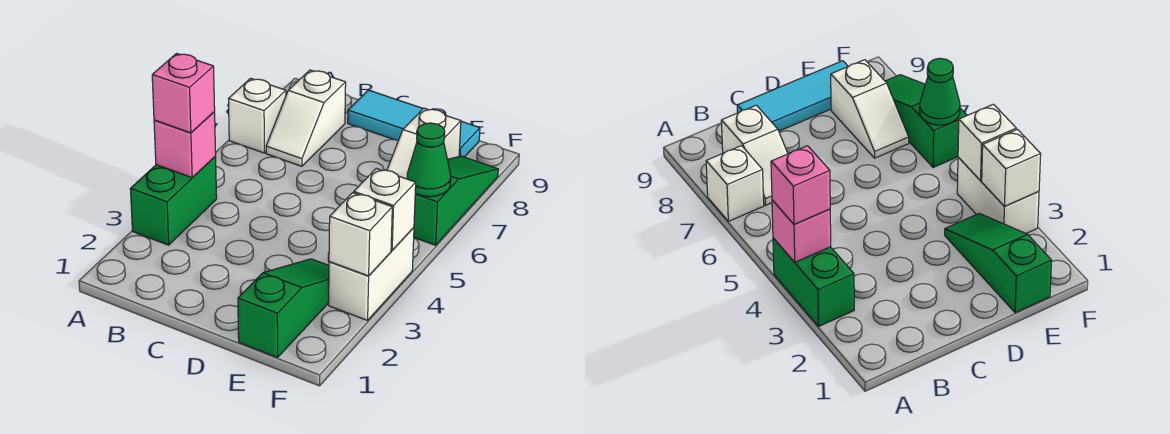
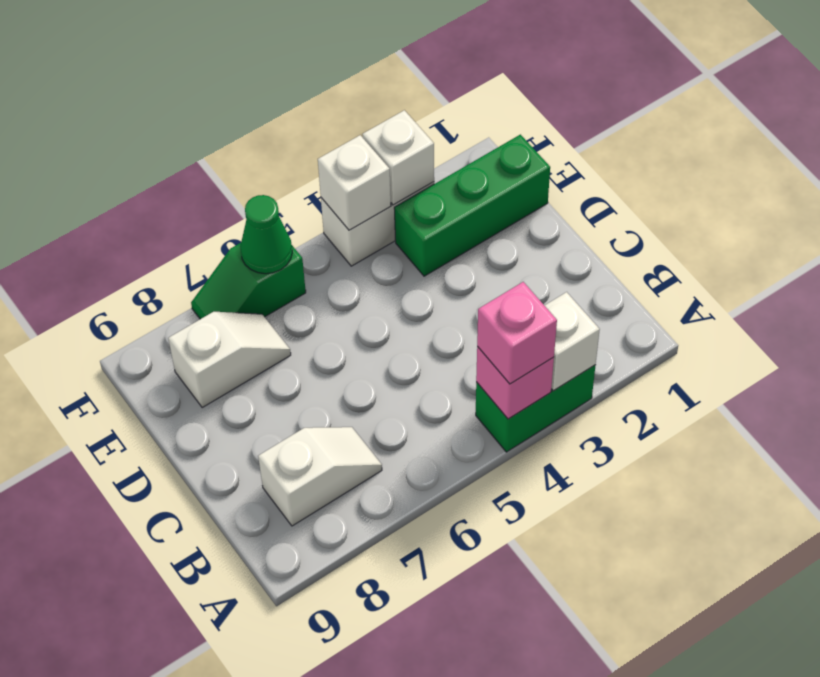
white 1x1 brick [229,78,286,153] -> white 1x1 brick moved to [544,292,600,391]
cyan 1x3 tile [348,90,480,157] -> none
green 1x3 slope [238,259,329,357] -> green 1x3 brick [394,135,550,276]
green 1x3 slope [414,156,498,245] -> green 1x2 slope [191,243,306,319]

